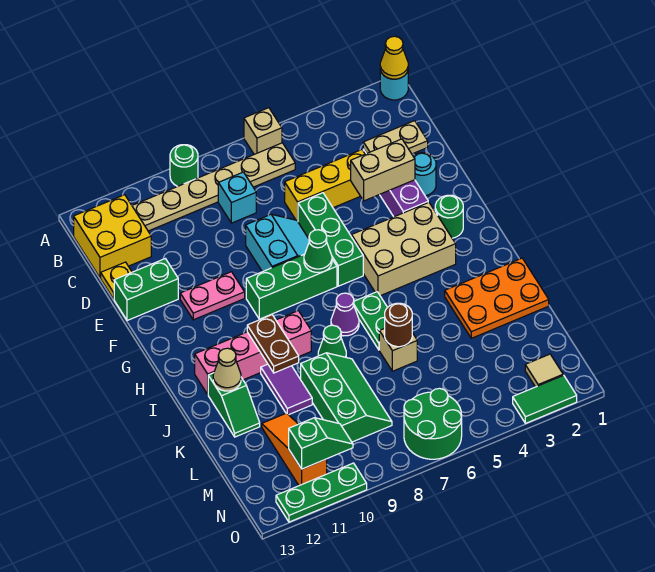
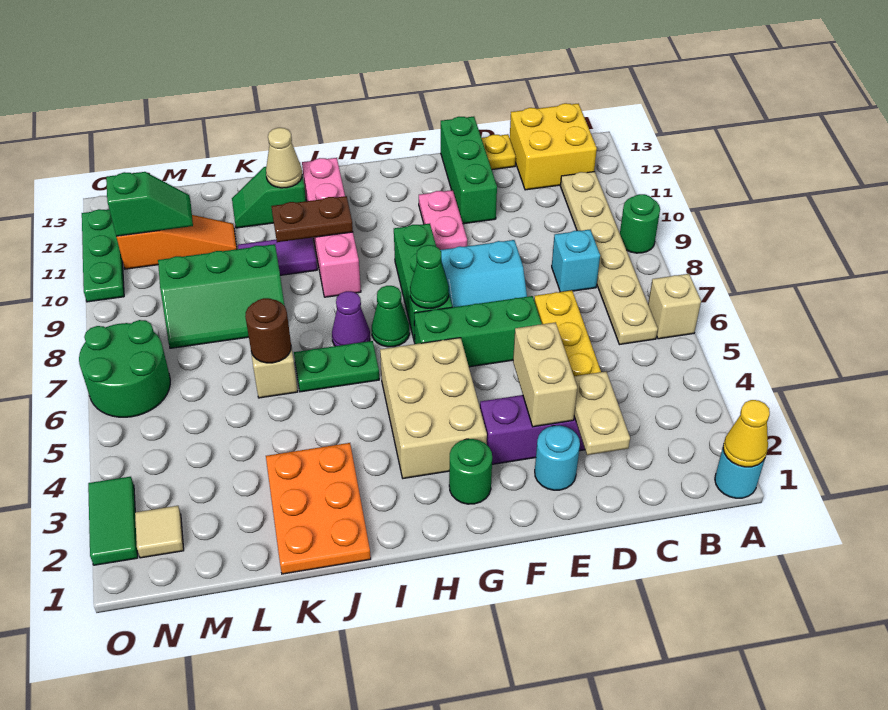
green 1x2 brick [114,259,178,321] -> green 1x3 brick [441,117,497,224]
green 1x1 cone [318,325,346,357] -> green 1x1 cone moved to [372,286,410,347]
green 1x2 slope [289,418,353,469] -> green 1x2 slope turned to [106,172,193,236]

